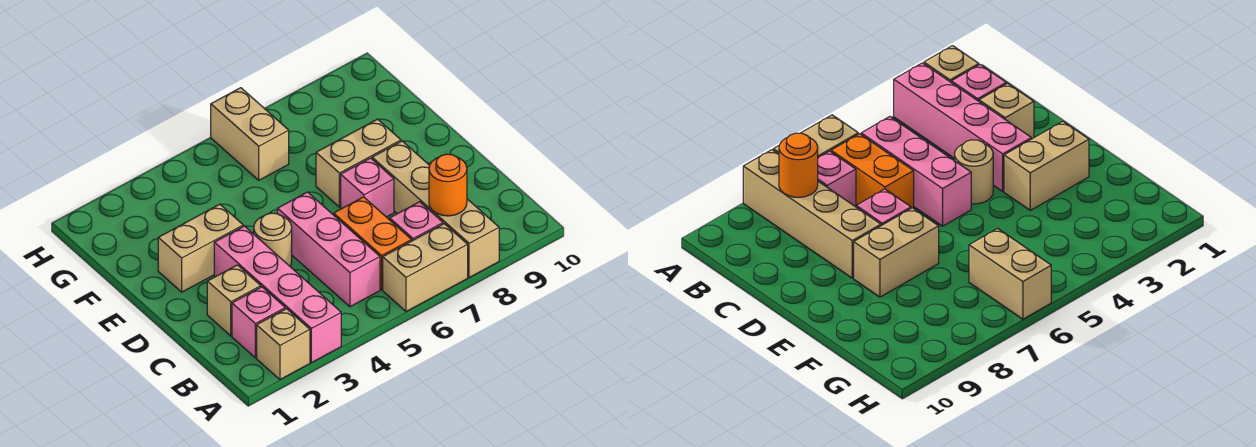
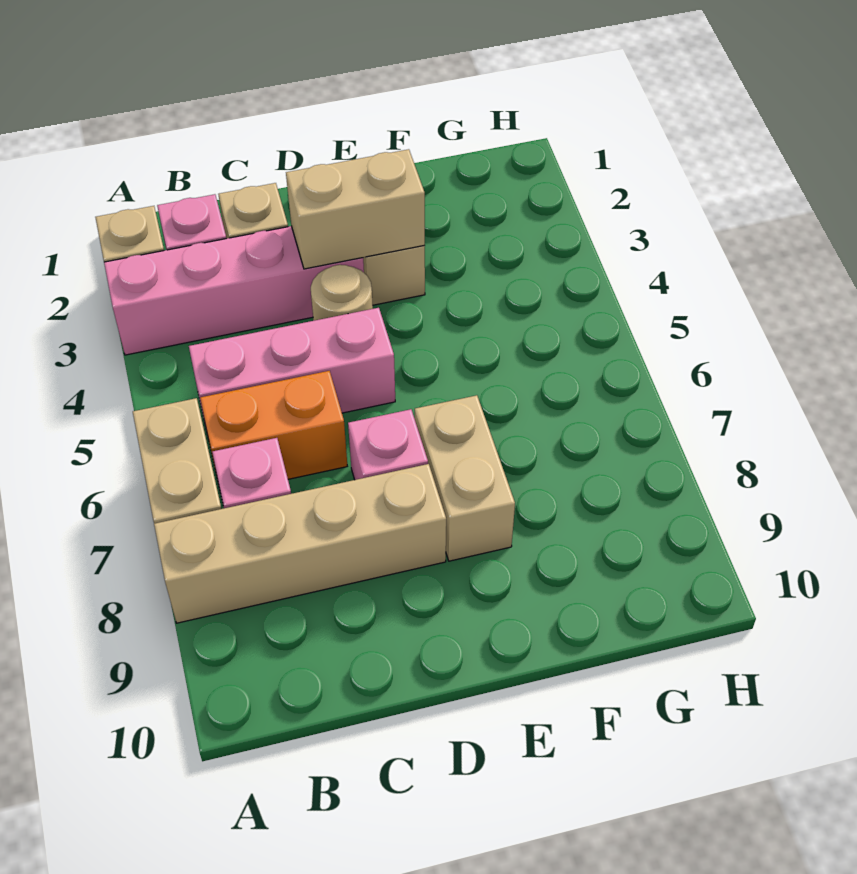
orange 1x1 round brick [429,154,467,216] -> none
tan 1x2 brick [211,88,289,180] -> tan 1x2 brick moved to [286,149,425,269]

